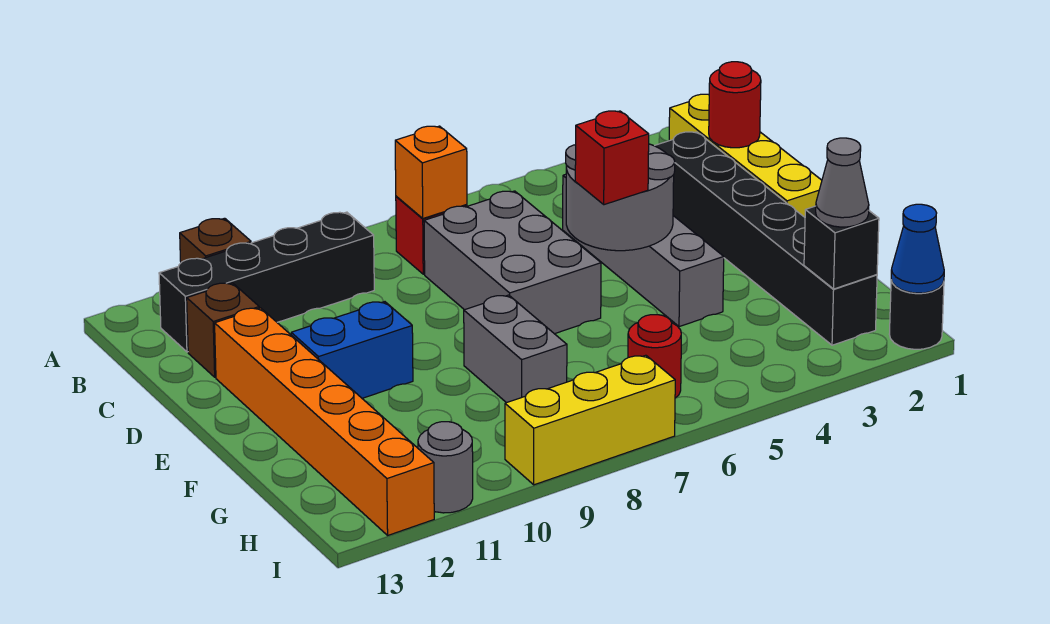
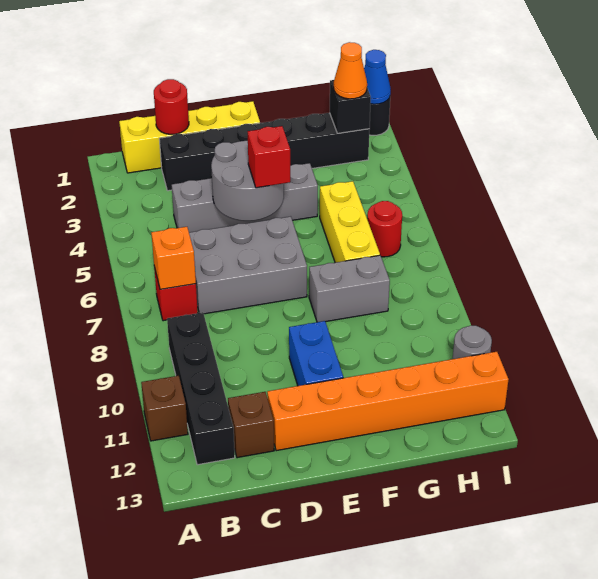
grey 1x1 cone [816,138,869,227] -> orange 1x1 cone [334,42,367,99]
yellow 1x3 brick [505,355,675,485] -> yellow 1x3 brick moved to [320,181,380,263]

